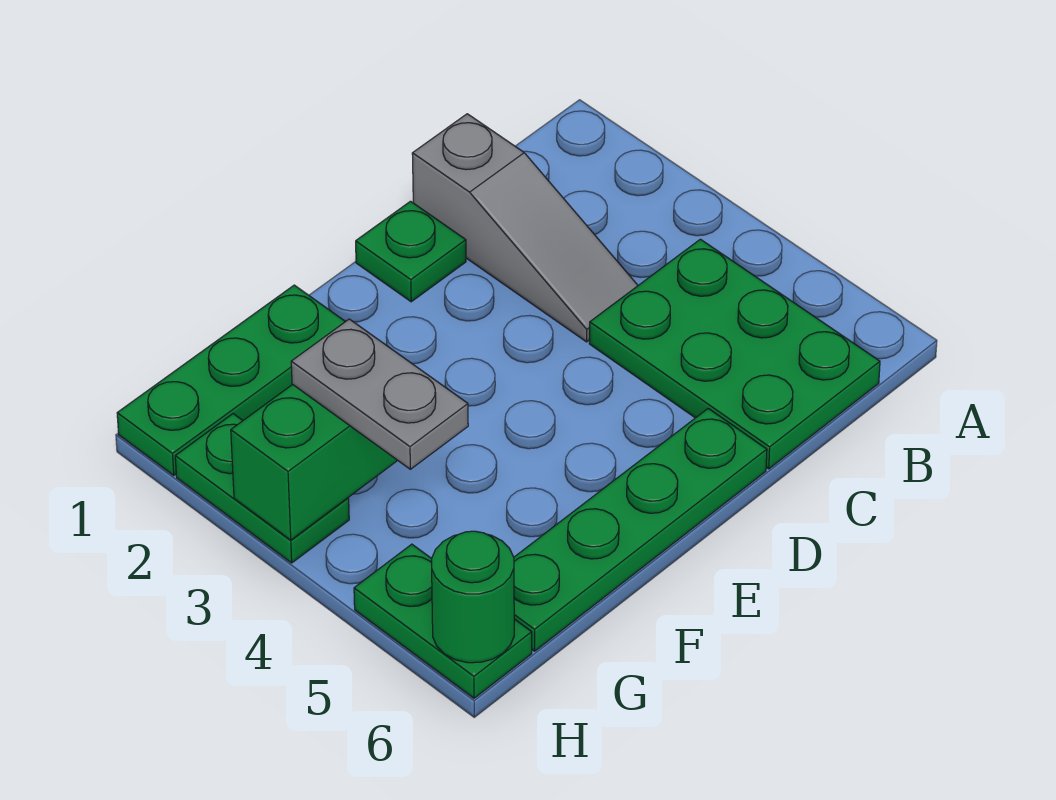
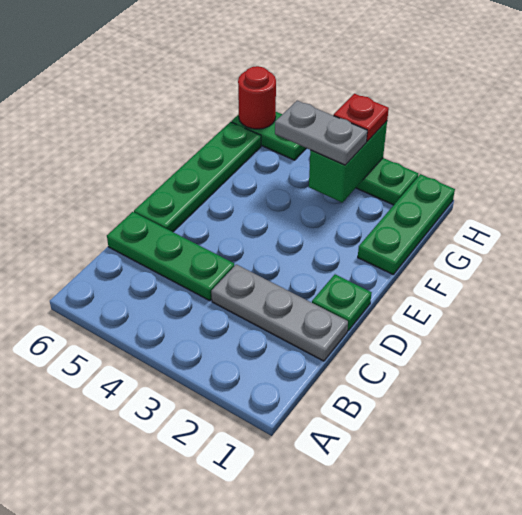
green 2x3 plate [589,239,880,469] -> green 1x3 plate [107,212,234,301]
grey 1x3 slope [412,114,638,342] -> grey 1x3 plate [211,264,348,361]
none -> red 1x1 plate [334,94,389,141]
green 1x1 round brick [432,531,514,663] -> red 1x1 round brick [238,66,276,129]

